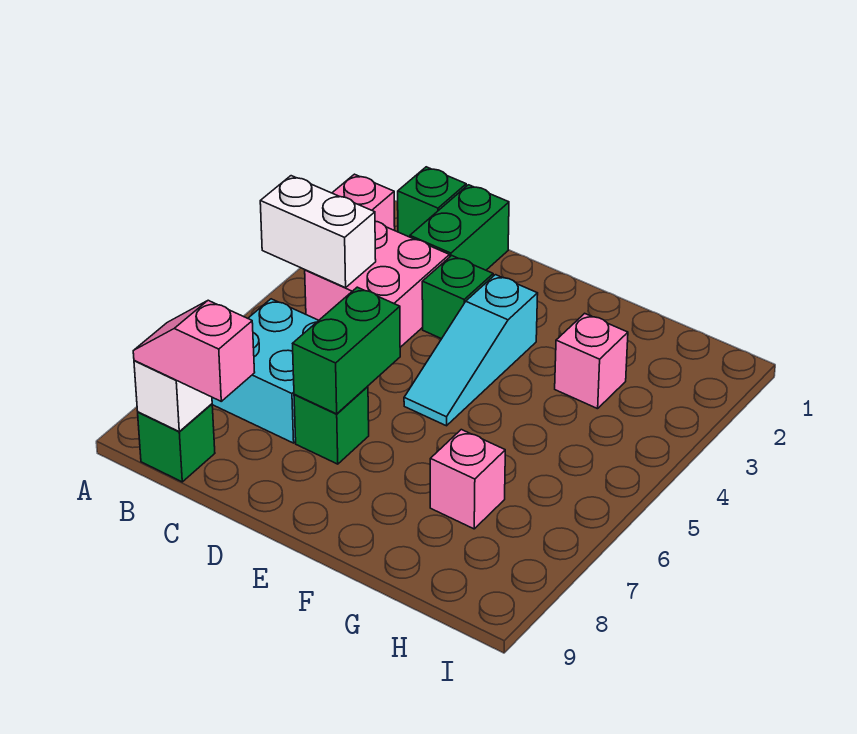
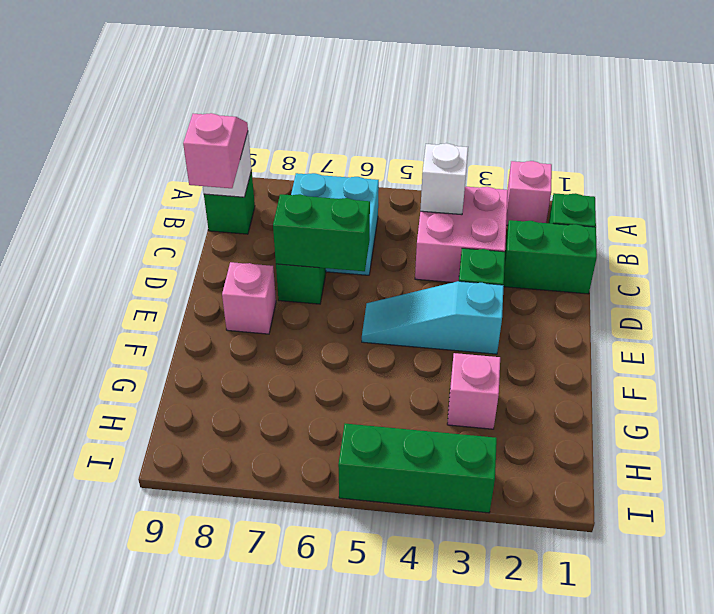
white 1x2 brick [260,176,376,288] -> white 1x1 brick [420,143,468,215]
pink 1x1 brick [430,430,505,529] -> pink 1x1 brick moved to [222,262,276,334]
none -> green 1x3 brick [338,424,497,513]

